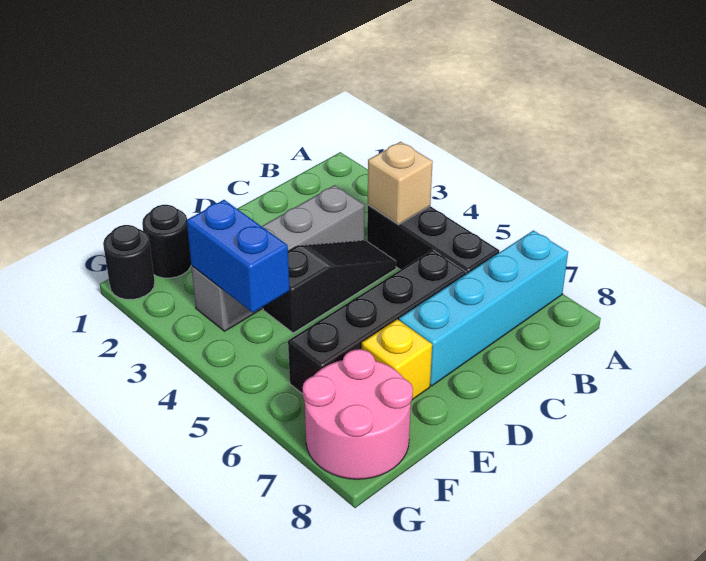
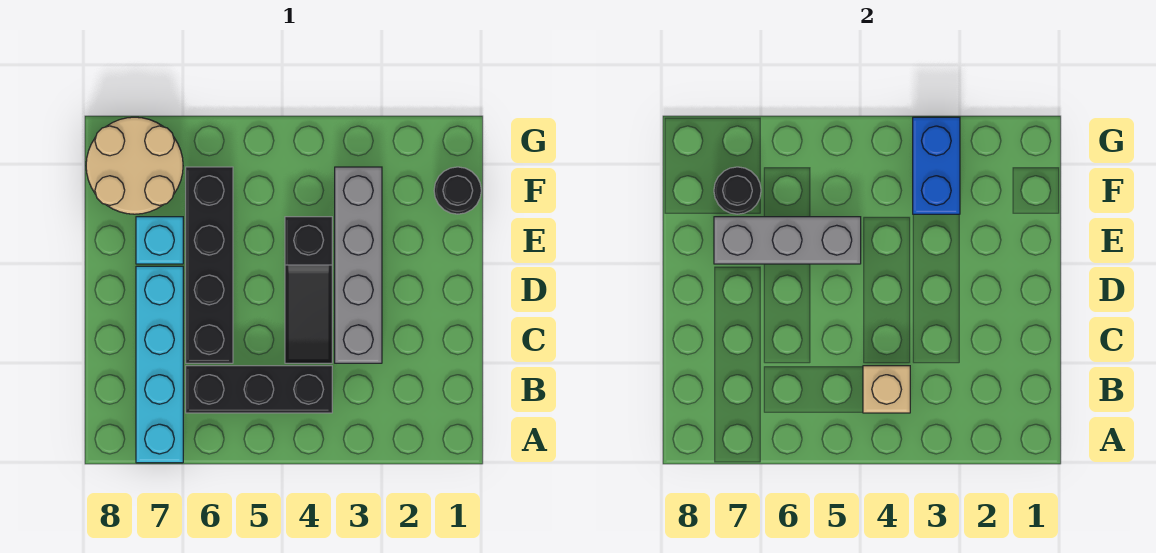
none -> grey 1x3 brick [714,217,861,264]
yellow 1x1 brick [362,319,432,400] -> cyan 1x1 brick [136,217,183,264]
blue 1x2 brick [187,200,290,313] -> blue 1x2 brick turned to [913,117,960,214]
pink 2x2 round brick [303,349,413,479] -> tan 2x2 round brick [86,117,183,214]
black 1x1 round brick [103,225,155,299] -> black 1x1 round brick moved to [714,167,761,214]

